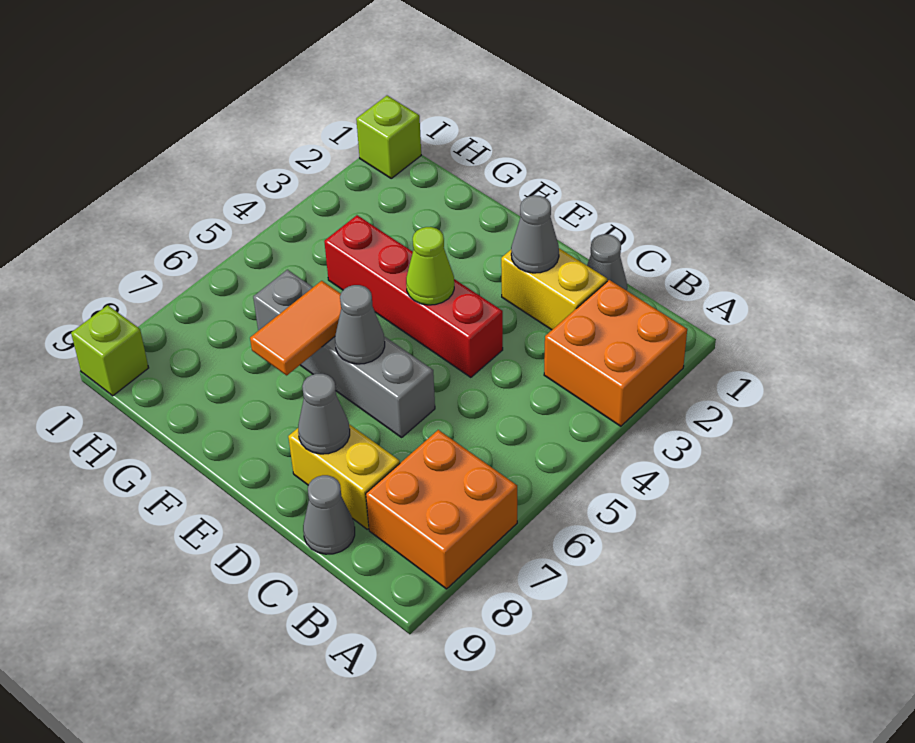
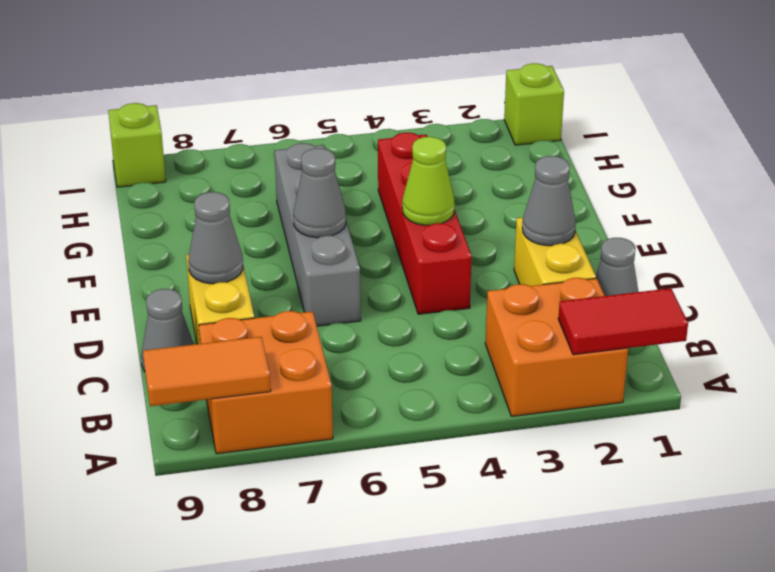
none -> red 1x2 tile [558,288,688,355]
orange 1x2 tile [250,281,341,375] -> orange 1x2 tile moved to [143,337,271,406]

